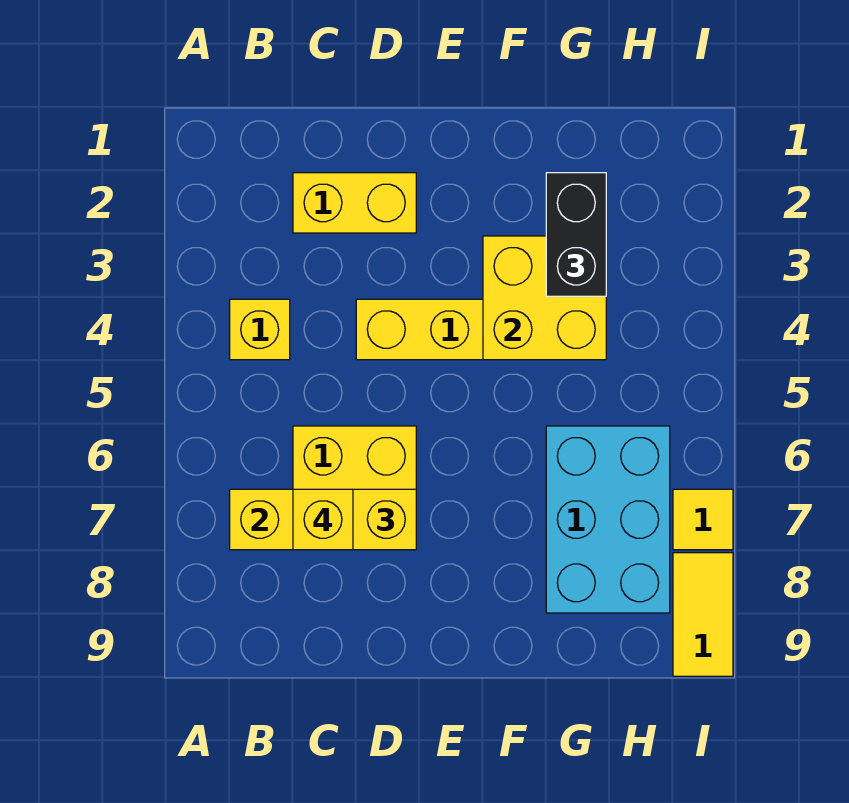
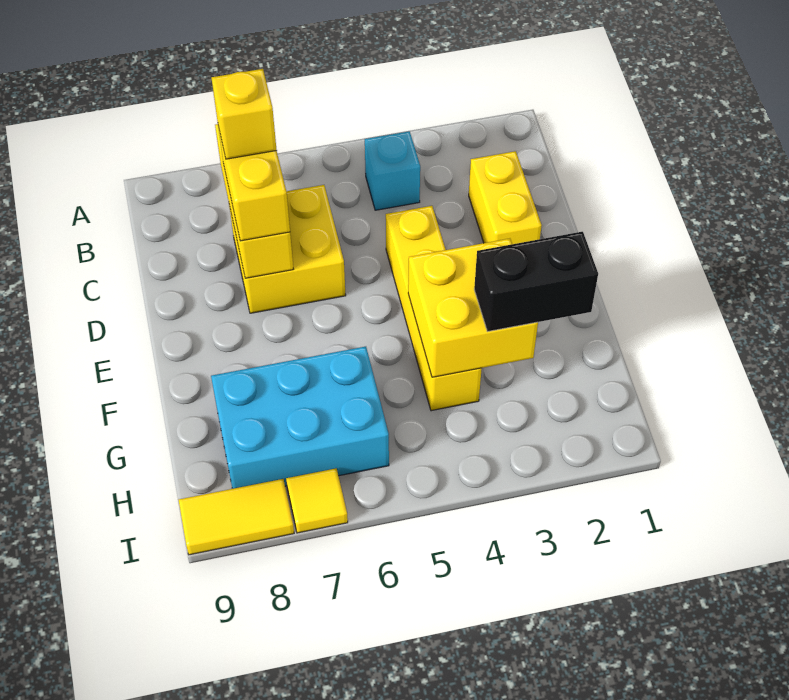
yellow 1x1 brick [230,299,290,360] -> cyan 1x1 brick [365,131,420,210]

